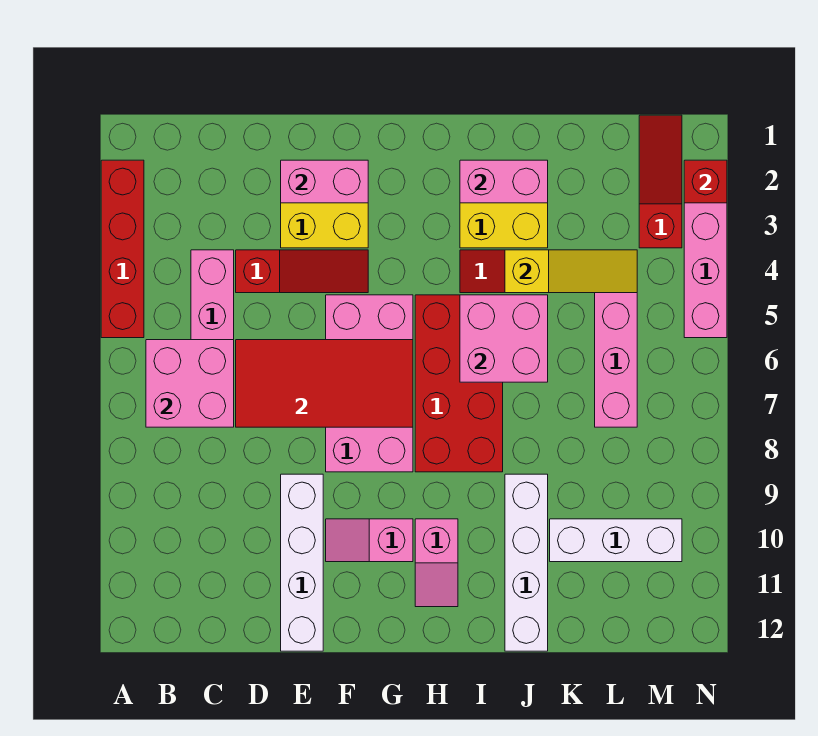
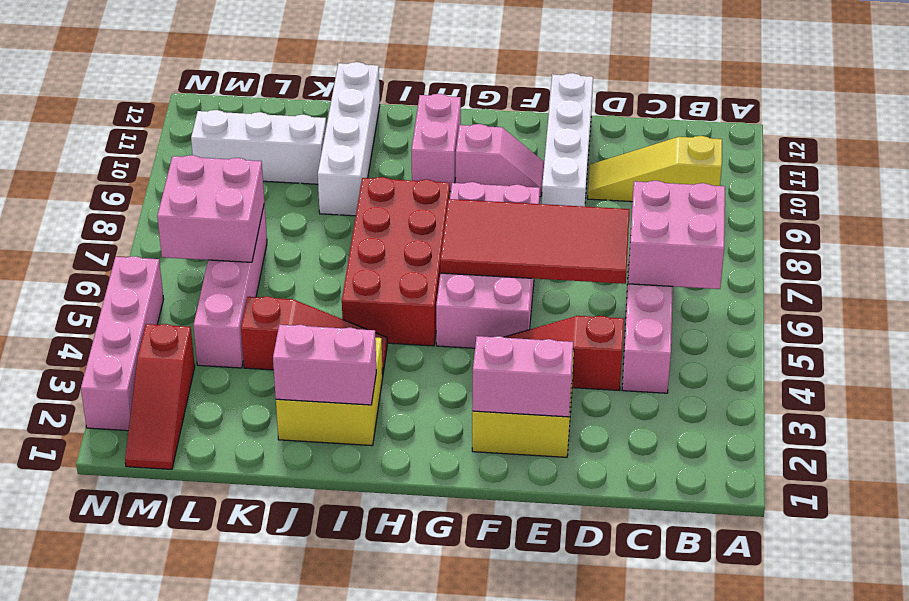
red 1x4 brick [101,160,144,338] -> none
pink 1x2 slope [415,519,458,607] -> pink 1x2 brick [411,94,461,192]
pink 2x2 brick [460,295,548,382] -> pink 2x2 brick moved to [157,155,264,262]
yellow 1x3 slope [505,250,637,293] -> yellow 1x3 slope moved to [588,136,722,202]
red 1x1 brick [684,160,727,203] -> none

